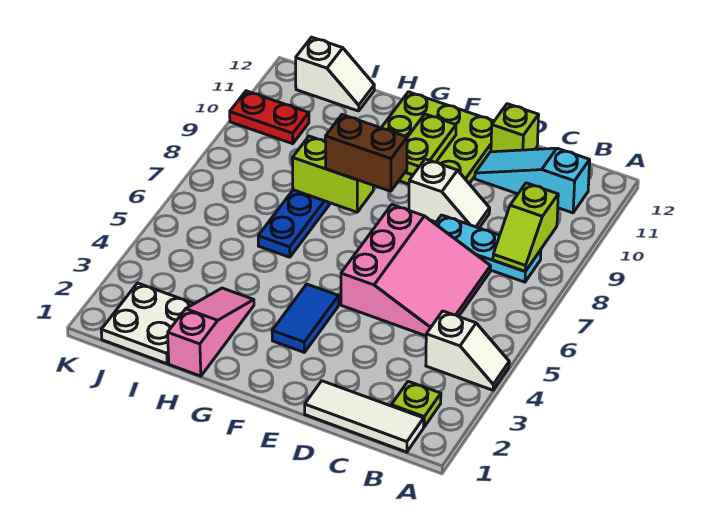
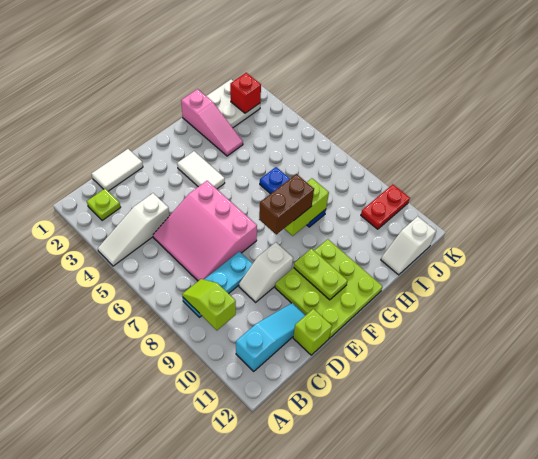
white 1x2 slope [426,311,509,390] -> white 1x3 slope [98,193,170,266]
white 1x3 tile [305,381,424,452] -> white 1x2 tile [91,149,143,191]
blue 1x2 tile [272,284,339,352] -> white 1x2 tile [177,151,225,189]
none -> red 1x1 brick [230,73,261,113]

